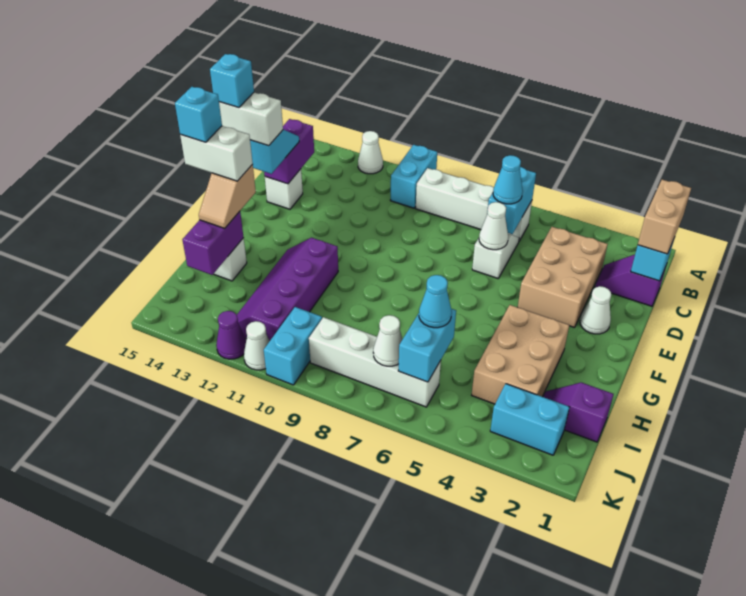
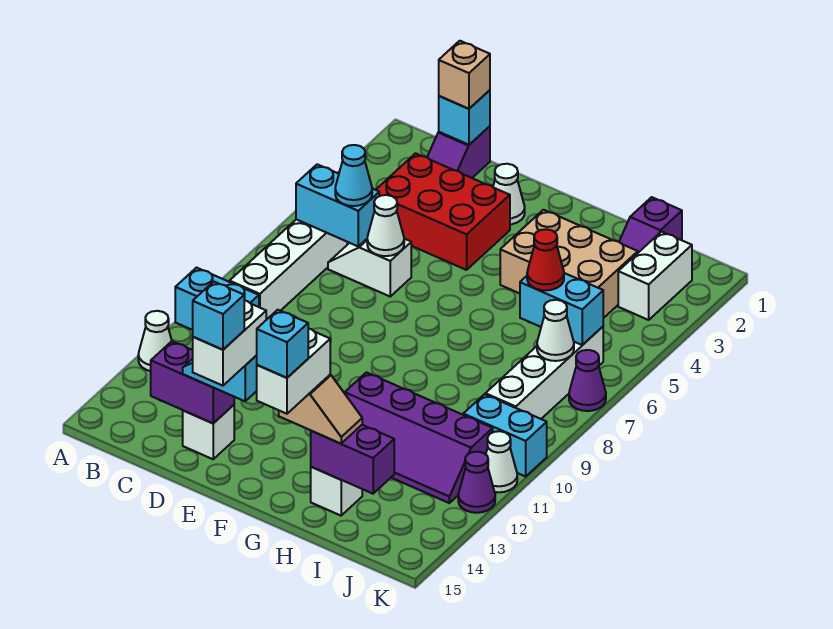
tan 1x2 brick [638,180,691,254] -> tan 1x1 brick [439,41,490,109]
tan 2x3 brick [518,227,608,328] -> red 2x3 brick [376,153,510,270]
cyan 1x1 cone [419,275,452,328] -> red 1x1 cone [527,229,564,290]
cyan 1x2 brick [490,384,569,455] -> white 1x2 brick [618,232,692,320]
none -> purple 1x1 cone [569,350,606,411]

